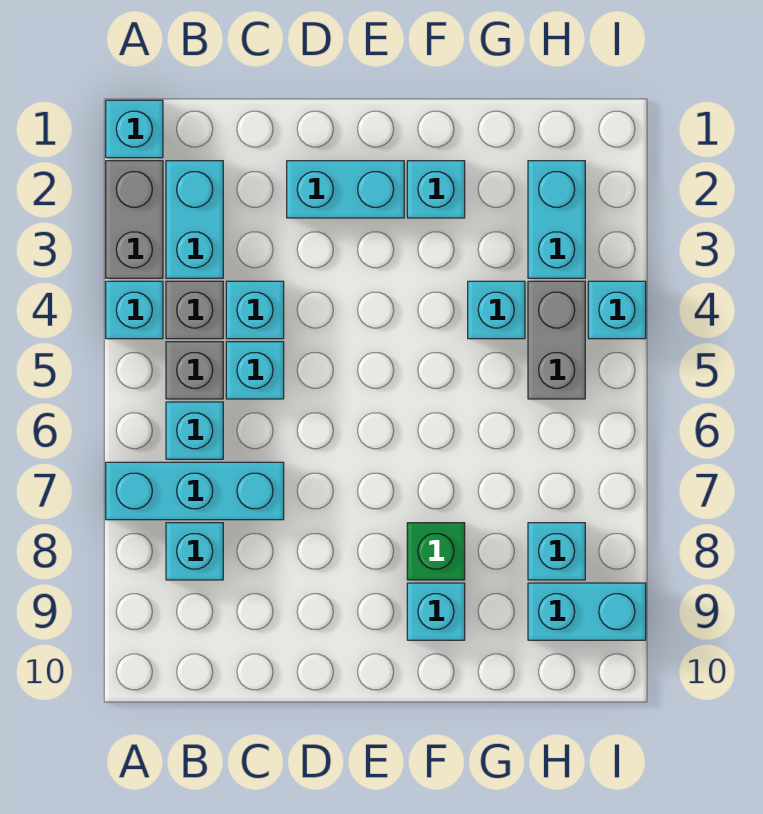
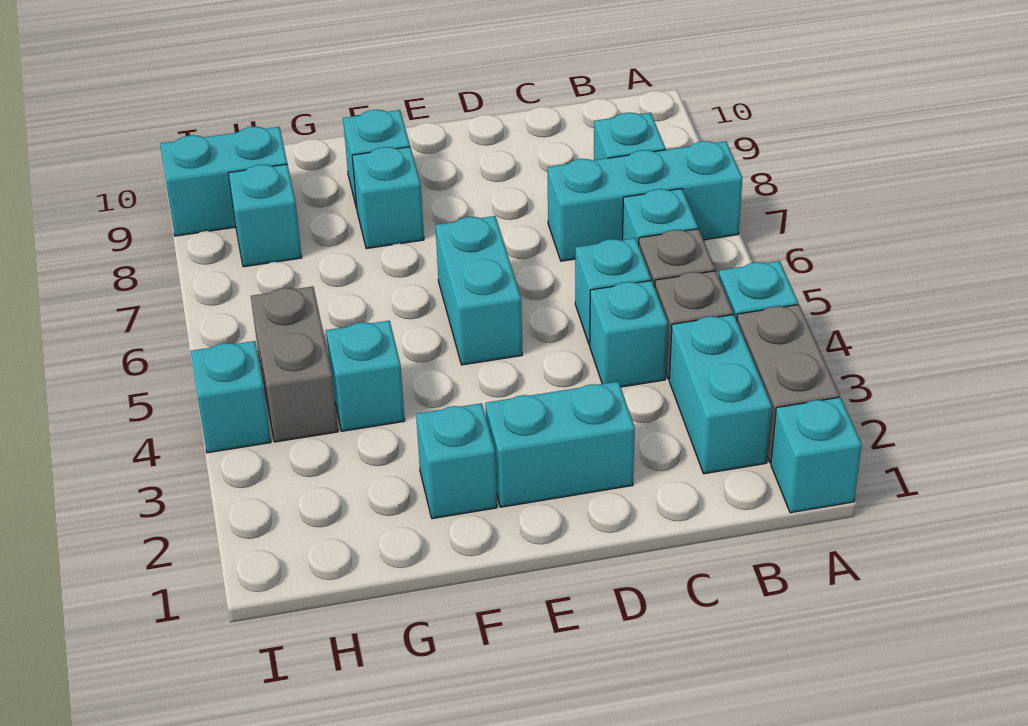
green 1x1 brick [407,523,465,580] -> cyan 1x1 brick [352,147,424,249]
cyan 1x2 brick [528,161,585,278] -> cyan 1x2 brick moved to [435,216,522,365]

